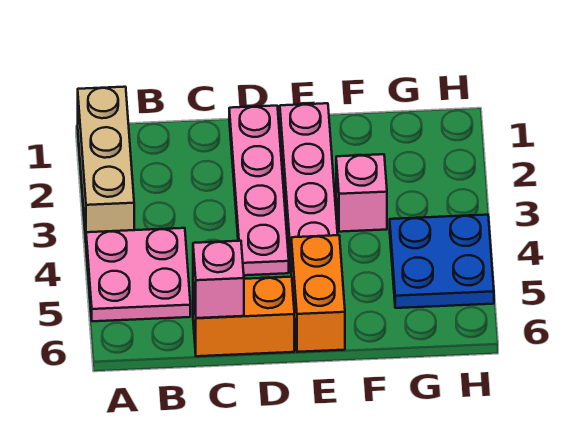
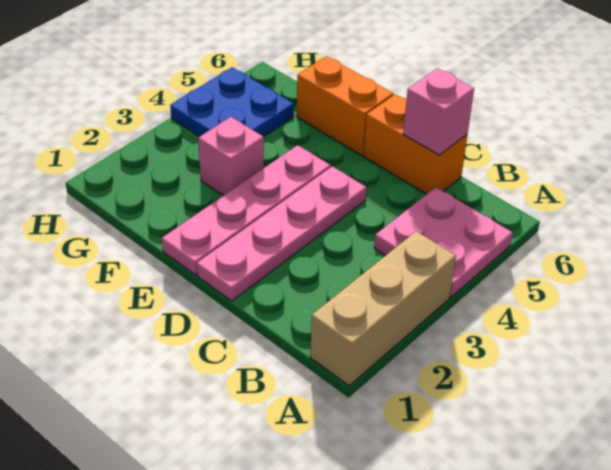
orange 1x2 brick [291,235,345,352] -> orange 1x2 brick turned to [297,56,393,156]

